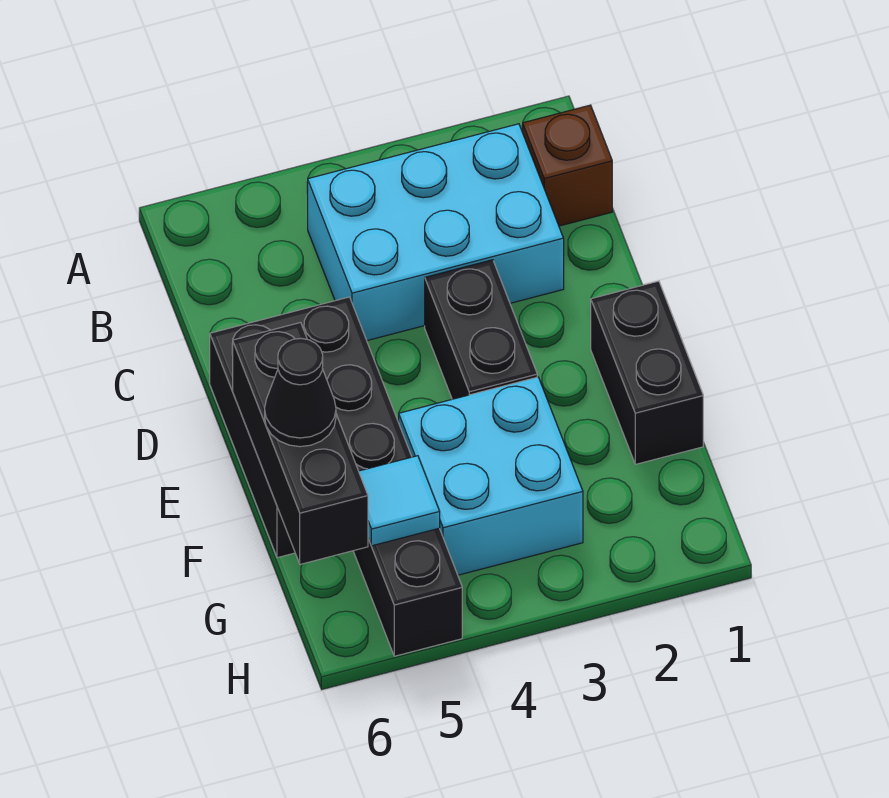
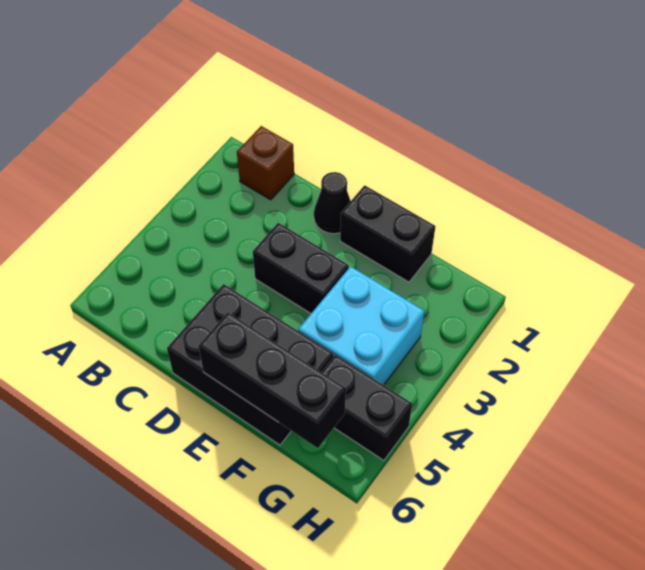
cyan 2x3 brick [307,124,564,341] -> none
black 1x1 cone [265,338,336,447] -> black 1x1 cone moved to [314,172,350,234]
cyan 1x1 tile [359,456,440,546] -> none

